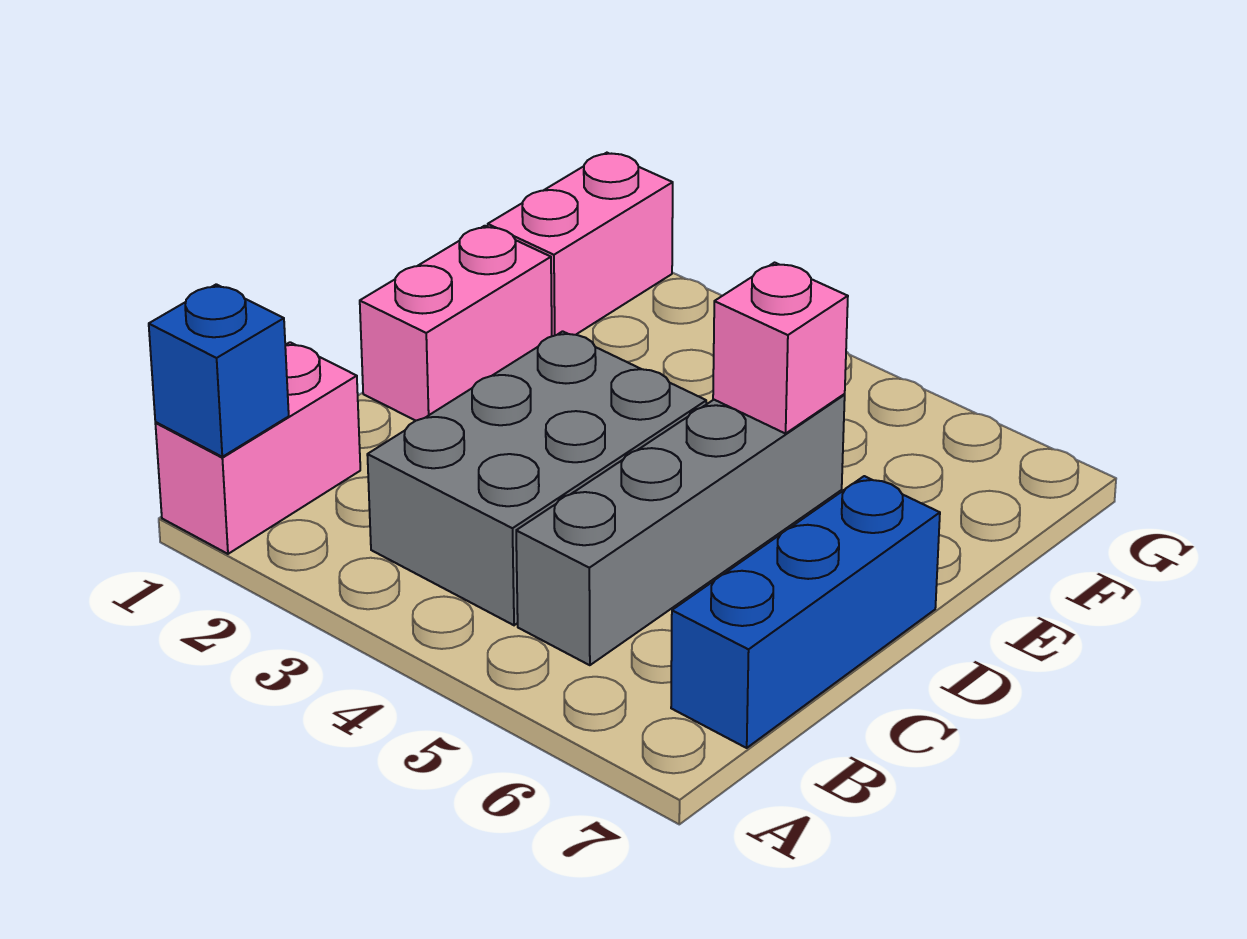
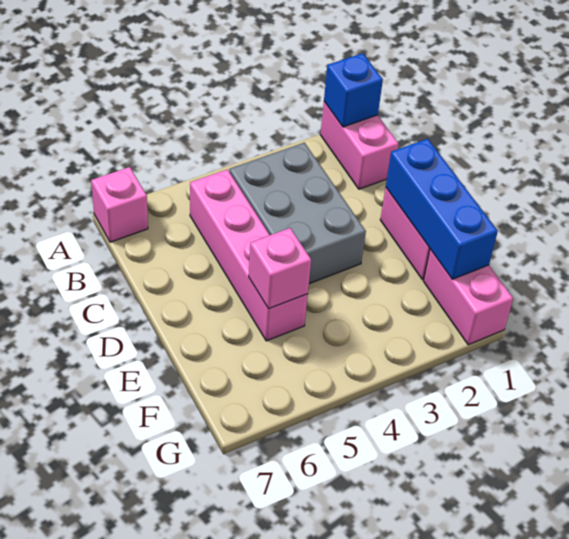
none -> pink 1x1 brick [91,167,148,242]
grey 1x4 brick [516,395,845,665] -> pink 1x4 brick [190,169,308,341]
blue 1x3 brick [671,476,940,748] -> blue 1x3 brick moved to [386,139,498,279]

